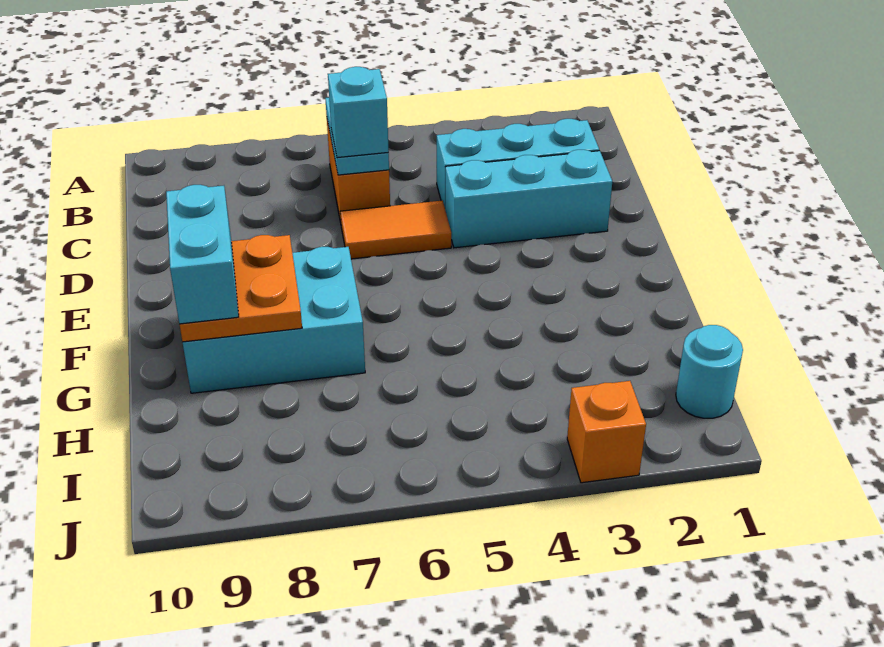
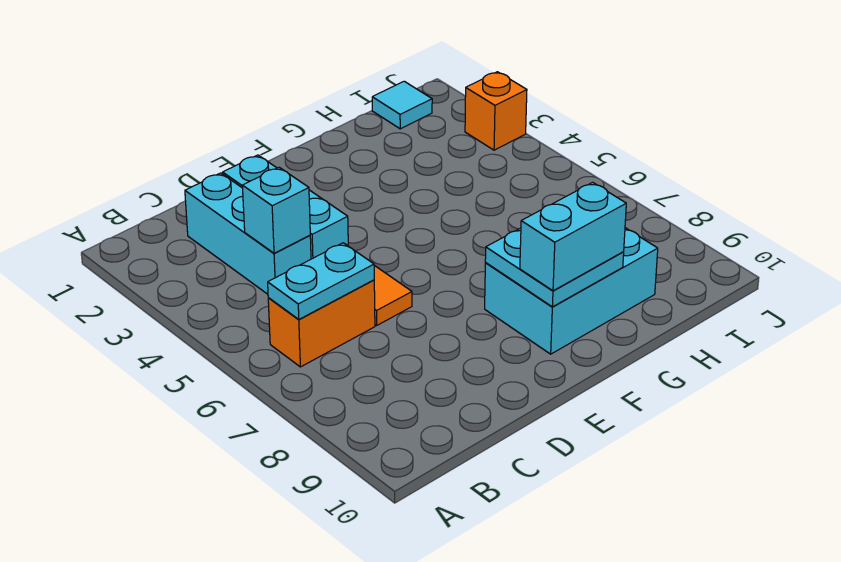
cyan 1x1 brick [328,67,389,158] -> cyan 1x1 brick moved to [242,167,310,253]
cyan 2x3 brick [183,247,365,393] -> cyan 2x3 brick turned to [485,228,658,354]
orange 2x2 plate [180,235,302,342] -> cyan 2x2 plate [485,228,624,307]
cyan 1x1 round brick [676,325,743,418] -> cyan 1x1 tile [372,81,432,129]

